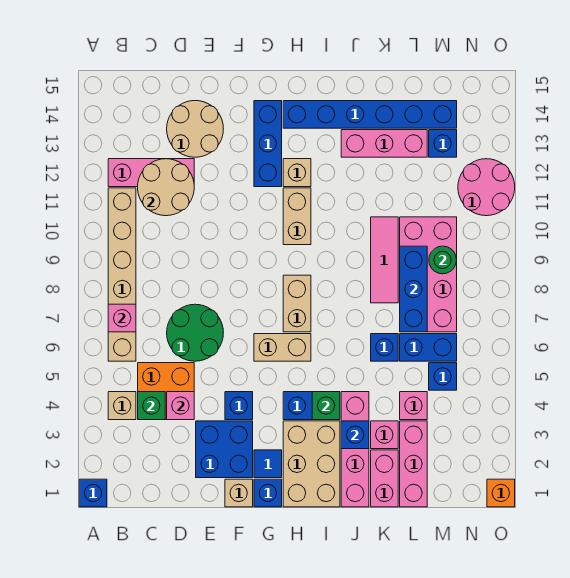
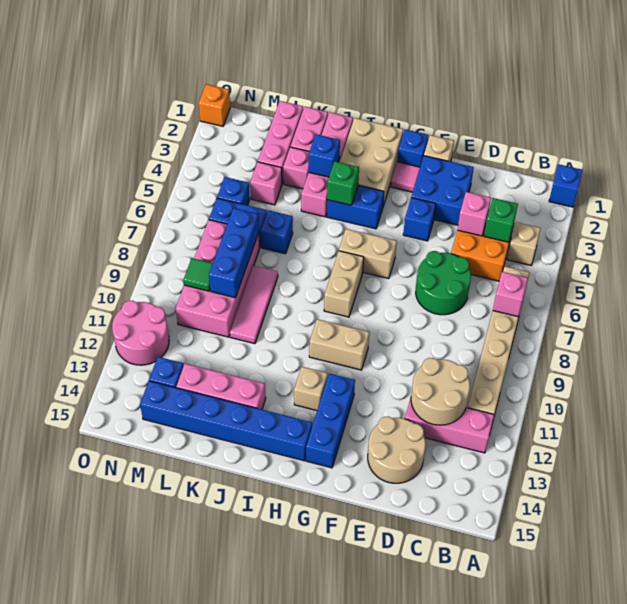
blue 1x1 tile [254,450,282,478] -> pink 1x1 tile [391,162,420,192]
tan 1x2 brick [283,188,311,245] -> tan 1x2 brick turned to [309,319,369,370]
green 1x1 round brick [429,246,457,274] -> green 1x1 tile [184,258,213,291]

